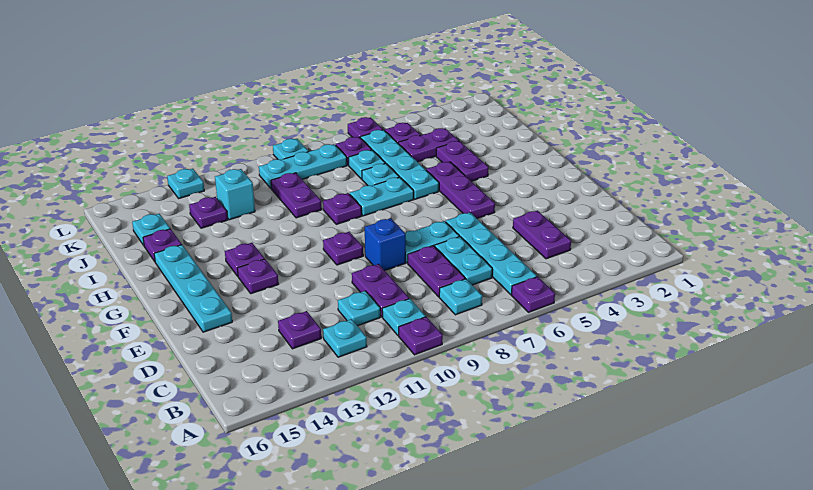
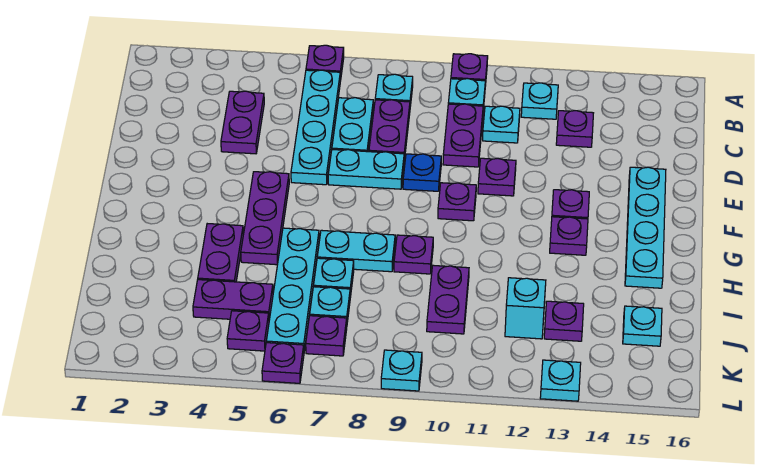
blue 1x1 brick [365,218,406,270] -> blue 1x1 plate [403,154,441,191]
purple 1x1 plate [143,229,182,261] -> purple 1x1 plate moved to [478,158,516,196]
cyan 1x3 plate [259,144,347,188] -> none

